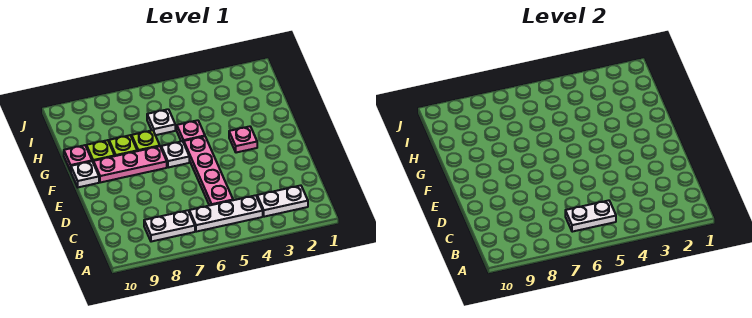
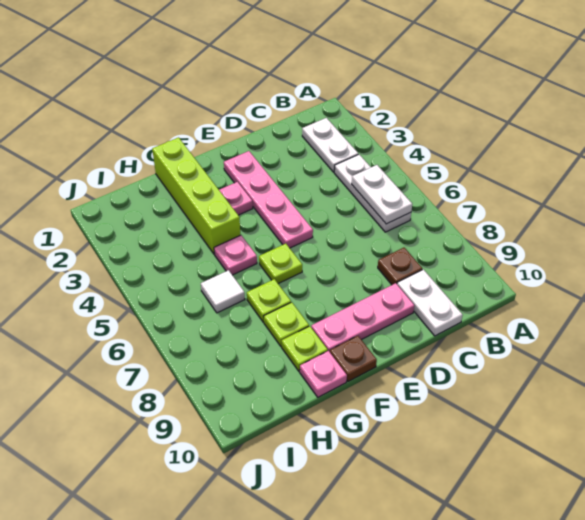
white 1x2 plate [144,210,195,242] -> white 1x2 plate moved to [397,269,462,336]
pink 1x4 plate [184,136,233,206] -> pink 1x4 plate turned to [224,151,313,248]
none -> brown 1x1 plate [378,248,422,285]
white 1x1 plate [161,141,189,168] -> lime 1x1 plate [259,244,302,284]
pink 1x3 plate [93,146,167,183] -> pink 1x3 plate turned to [311,283,414,352]
white 1x1 plate [71,161,99,187] -> brown 1x1 plate [330,336,377,381]
none -> lime 1x4 brick [152,137,240,254]
white 1x1 plate [147,109,175,135] -> white 1x1 tile [201,270,245,313]

